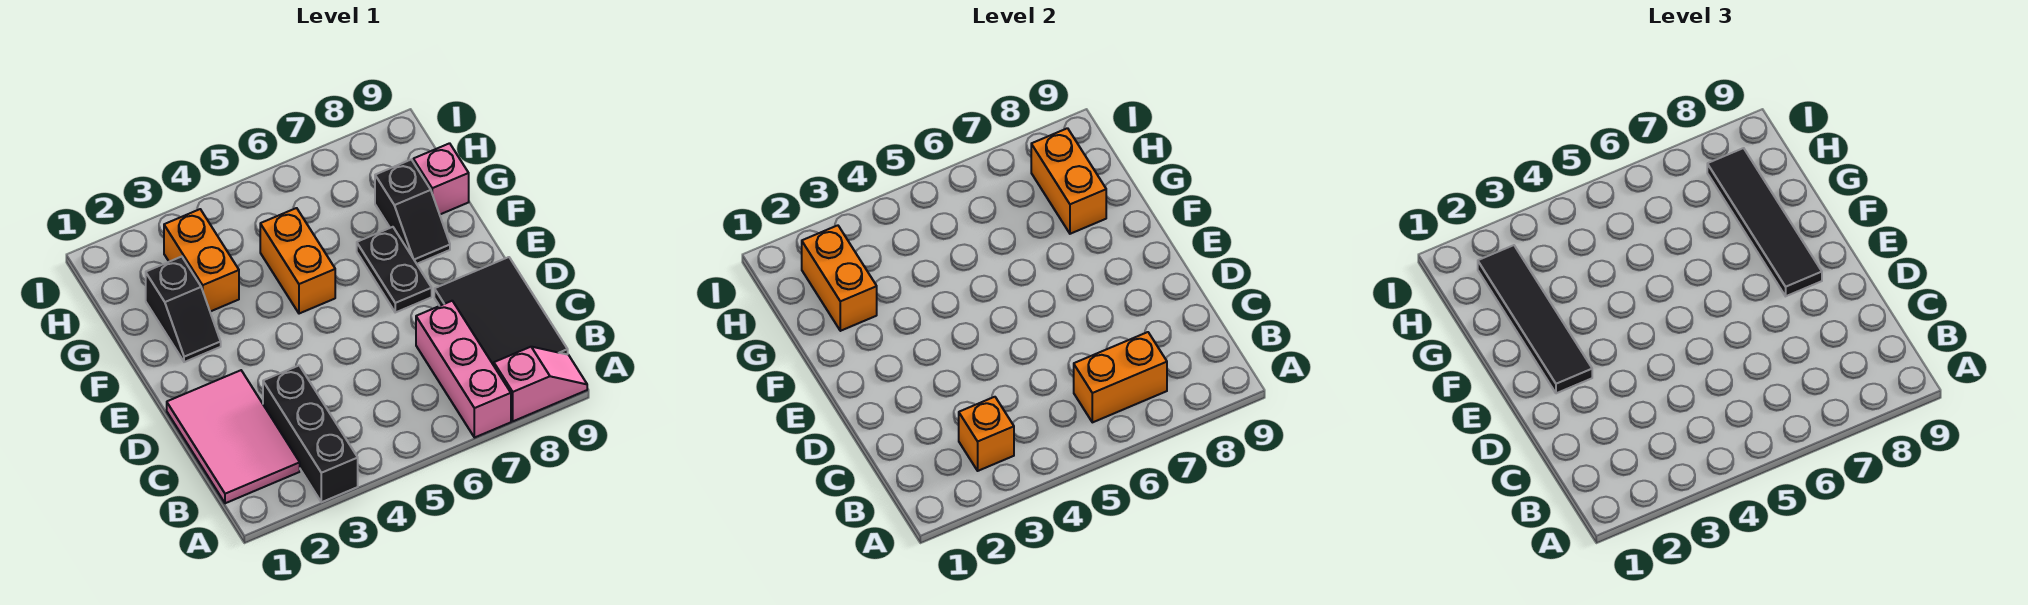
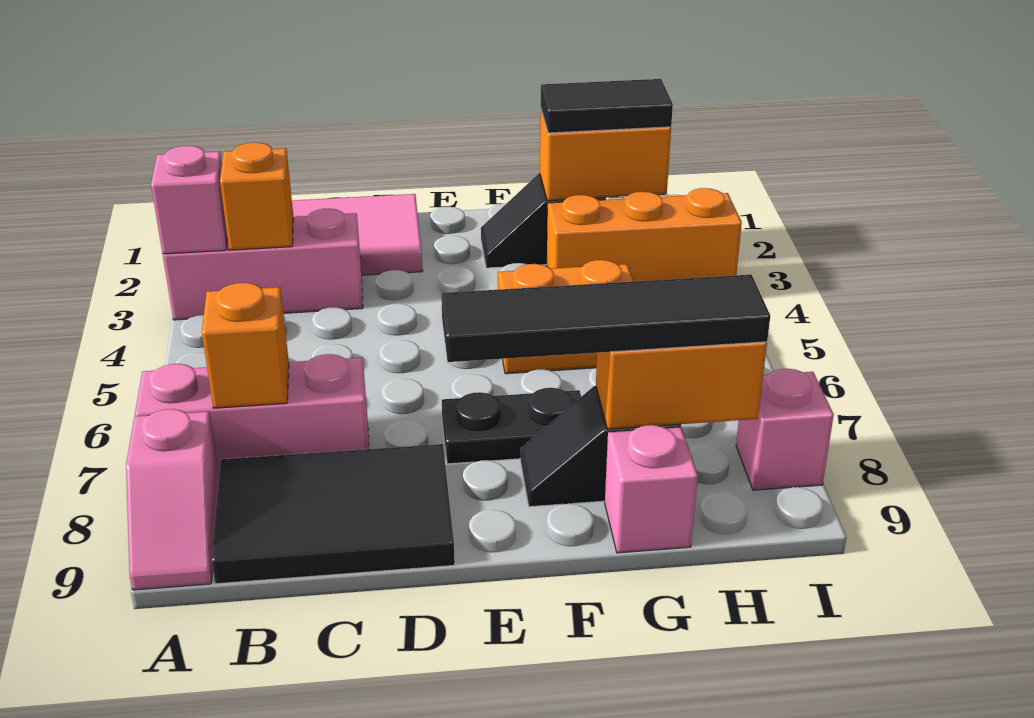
black 1x3 brick [263,366,358,502] -> pink 1x3 brick [163,208,363,320]
none -> pink 1x1 brick [151,146,227,254]
orange 1x2 brick [1074,332,1167,422] -> orange 1x1 brick [202,283,289,408]
black 1x4 tile [1478,245,1592,393] -> black 1x2 tile [541,79,673,133]
orange 1x2 brick [164,209,239,312] -> orange 1x3 brick [547,188,742,282]
none -> pink 1x1 brick [736,369,834,490]

